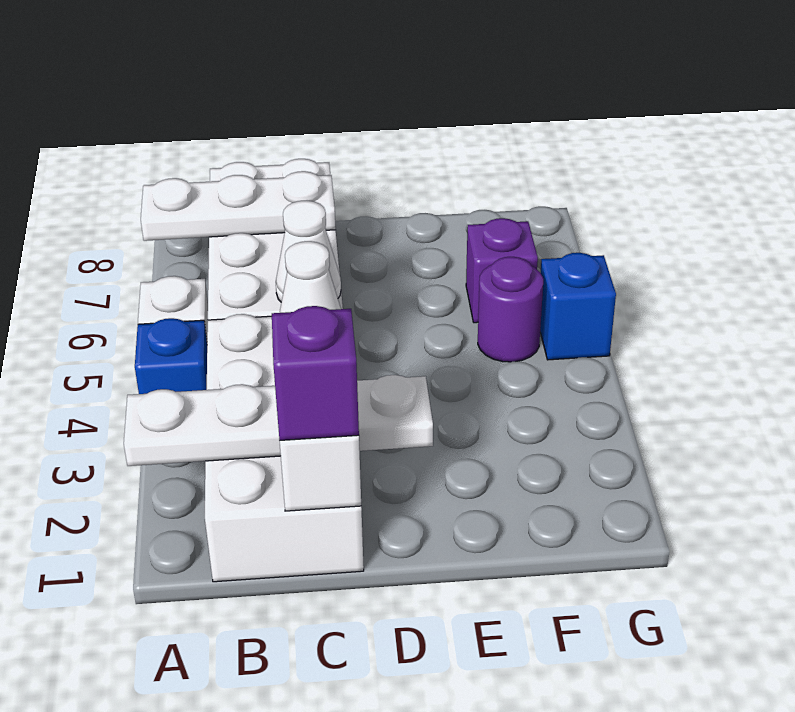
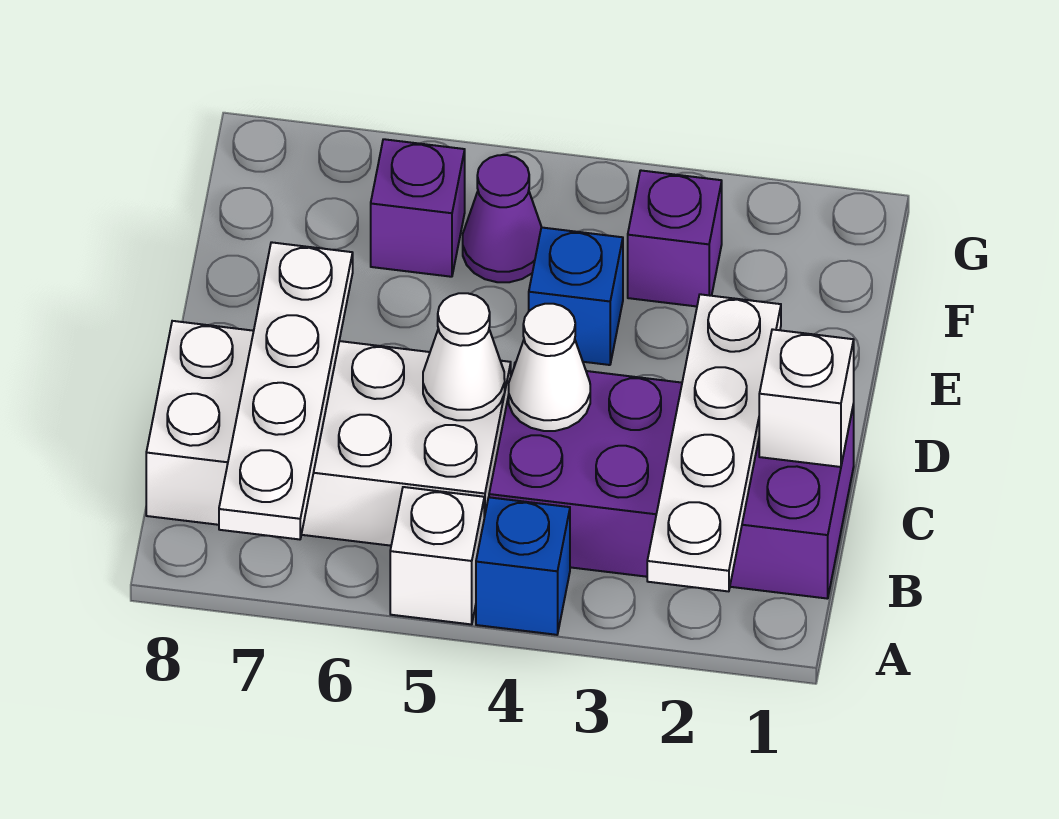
white 1x3 plate [141,171,336,241] -> white 1x4 plate [219,242,353,539]
white 2x4 brick [205,314,364,582] -> purple 2x4 brick [489,362,854,599]
purple 1x1 brick [272,306,359,441] -> purple 1x1 brick moved to [628,170,722,306]
purple 1x1 round brick [478,257,543,362] -> purple 1x1 cone [463,155,541,282]
blue 1x1 brick [540,253,616,360] -> blue 1x1 brick moved to [529,227,623,365]

